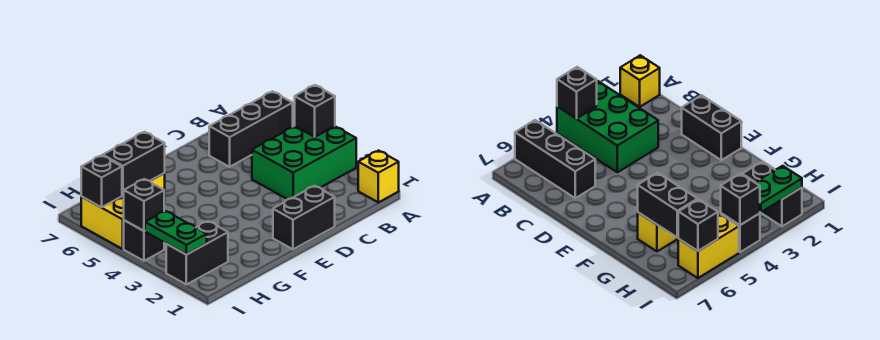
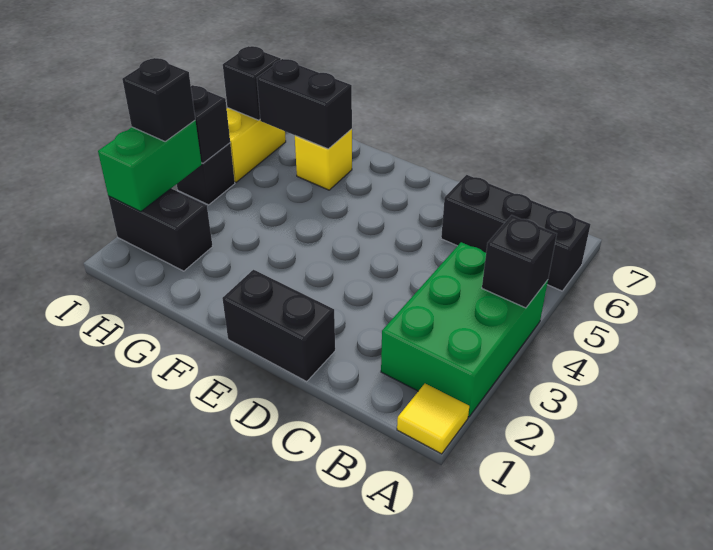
yellow 1x1 brick [358,151,399,202] -> yellow 1x1 tile [397,384,469,454]
green 2x3 brick [252,126,356,199] -> green 2x3 brick turned to [381,242,548,417]
green 1x2 plate [145,211,207,255] -> green 1x2 brick [98,121,202,212]
none -> black 1x1 brick [122,58,195,141]

